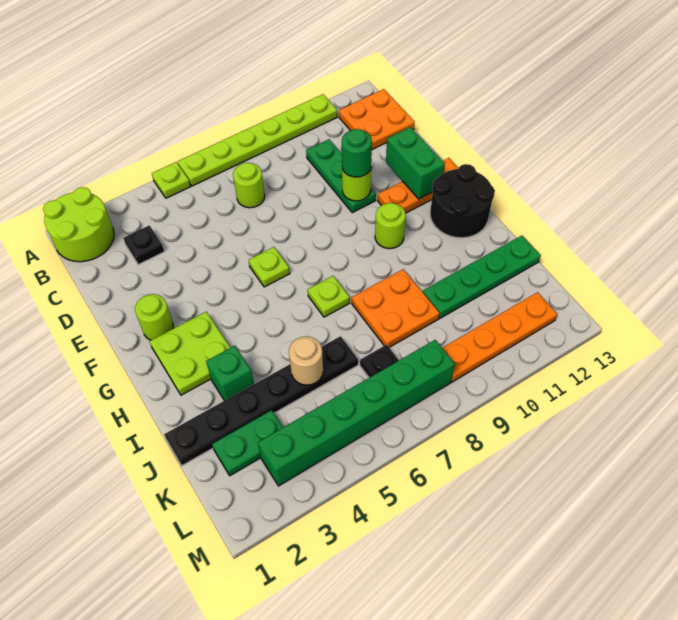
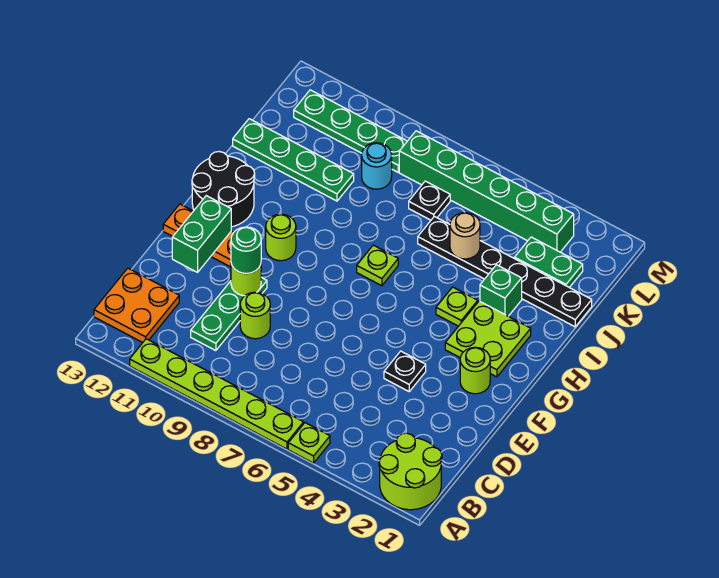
black 1x1 plate [123,225,164,265] -> black 1x1 plate moved to [384,351,426,391]
lime 1x1 round brick [233,163,265,208] -> lime 1x1 round brick moved to [240,292,270,339]
lime 1x1 plate [249,247,290,287] -> lime 1x1 plate moved to [436,287,478,326]
orange 2x2 plate [352,269,440,347] -> none
none -> cyan 1x1 round brick [362,143,392,189]
orange 1x4 plate [443,292,557,382] -> green 1x4 plate [294,90,407,172]

